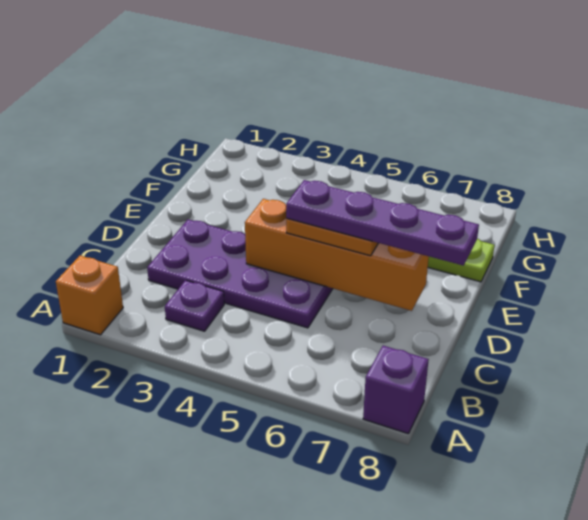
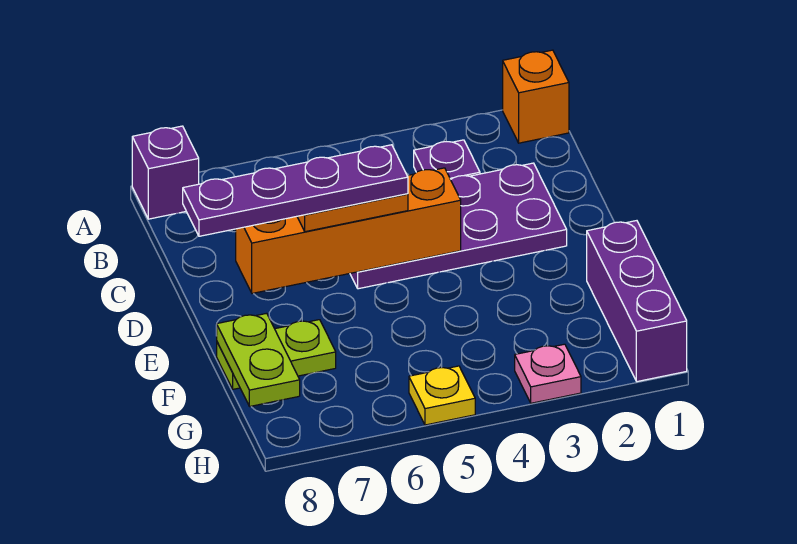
none -> purple 1x3 brick [587,221,687,382]
none -> lime 1x2 plate [216,313,300,407]
none -> pink 1x1 plate [515,344,581,403]
none -> yellow 1x1 plate [409,366,475,425]

